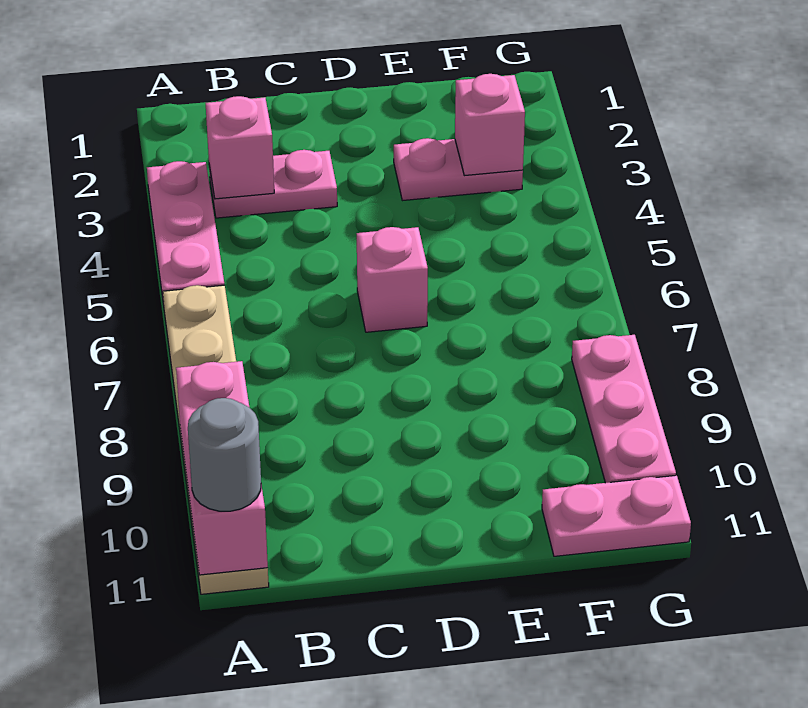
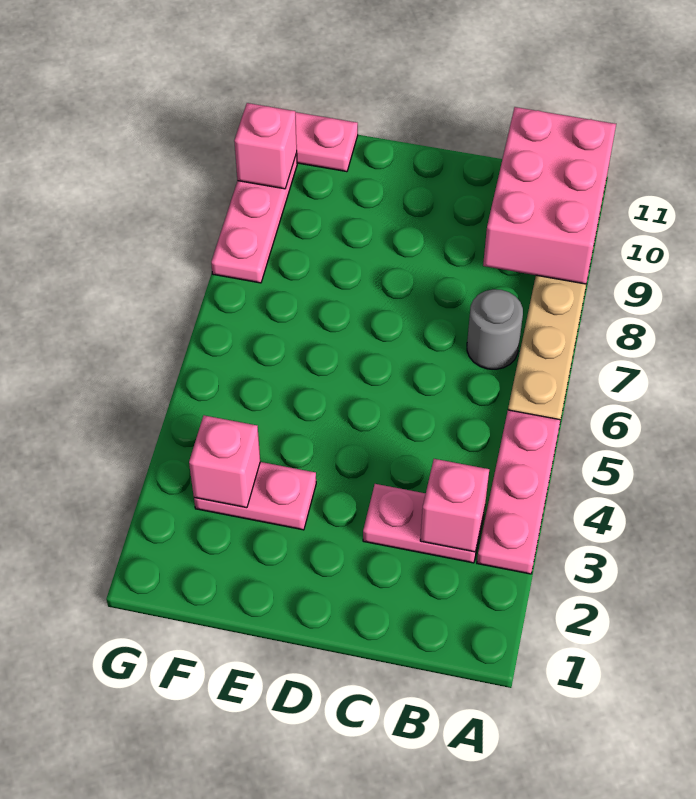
pink 1x3 brick [176,361,268,575] -> pink 2x3 brick [483,107,616,284]
grey 1x1 round brick [188,398,261,511] -> grey 1x1 round brick moved to [467,289,523,369]
pink 1x1 brick [357,227,428,332] -> pink 1x1 brick moved to [234,103,297,189]

